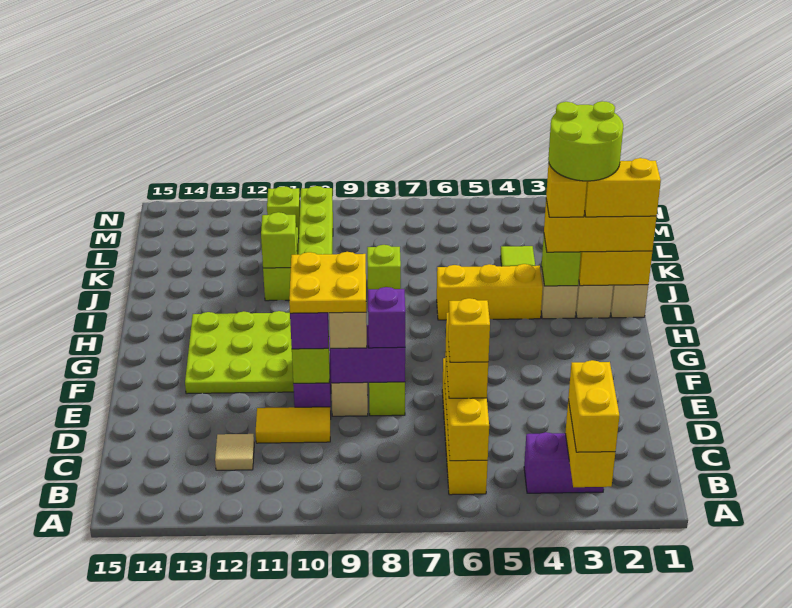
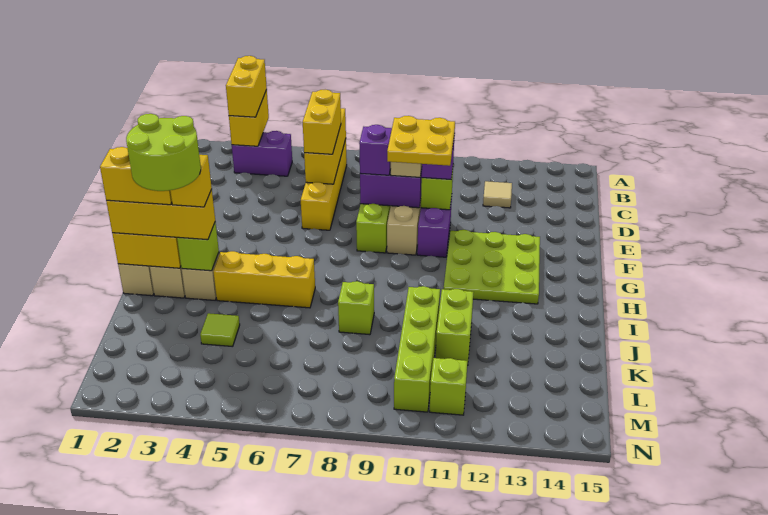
yellow 1x1 brick [448,298,490,362] -> none
yellow 1x2 tile [256,407,331,443] -> none
lime 1x1 brick [261,212,297,268] -> none

